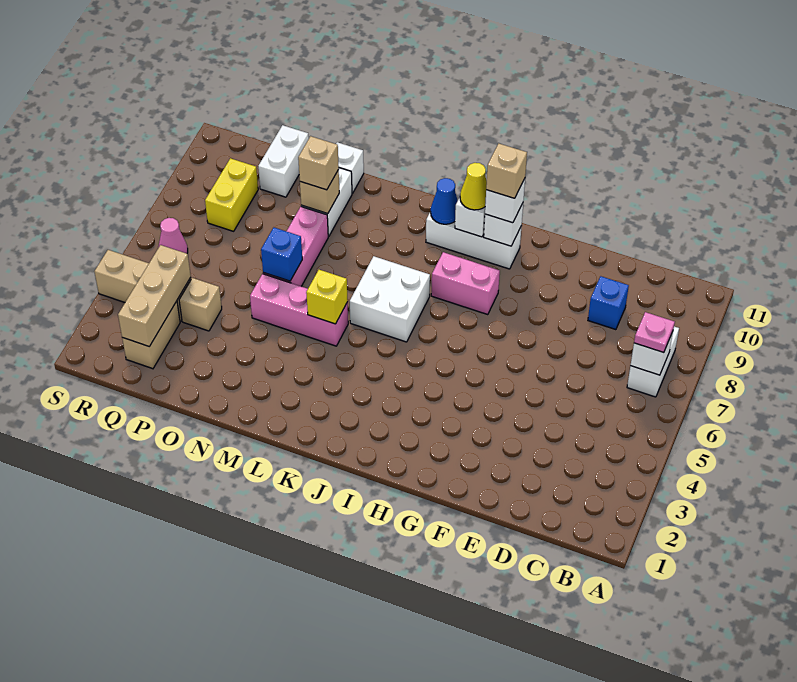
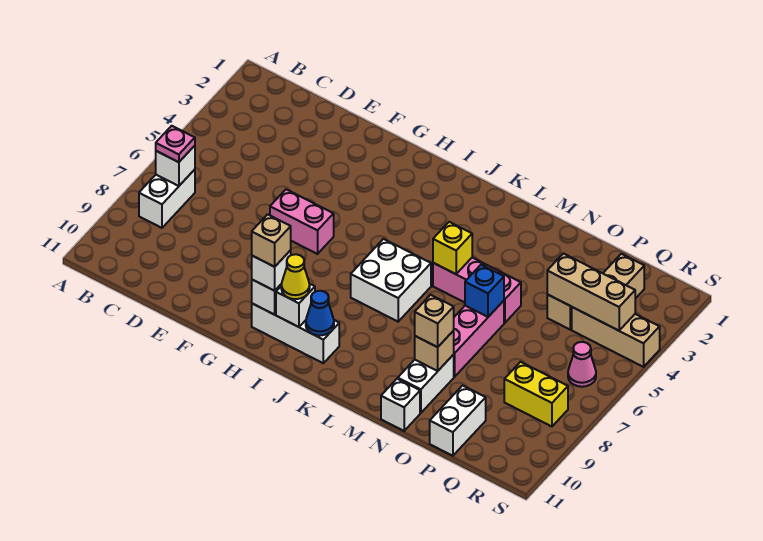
blue 1x1 brick [588,276,629,330] -> none
pink 1x2 brick [431,252,500,315] -> pink 1x2 brick moved to [270,189,334,254]
tan 1x3 brick [118,245,191,347] -> tan 1x3 brick turned to [547,253,635,331]
yellow 1x2 brick [205,158,258,231] -> yellow 1x2 brick turned to [504,362,568,427]

